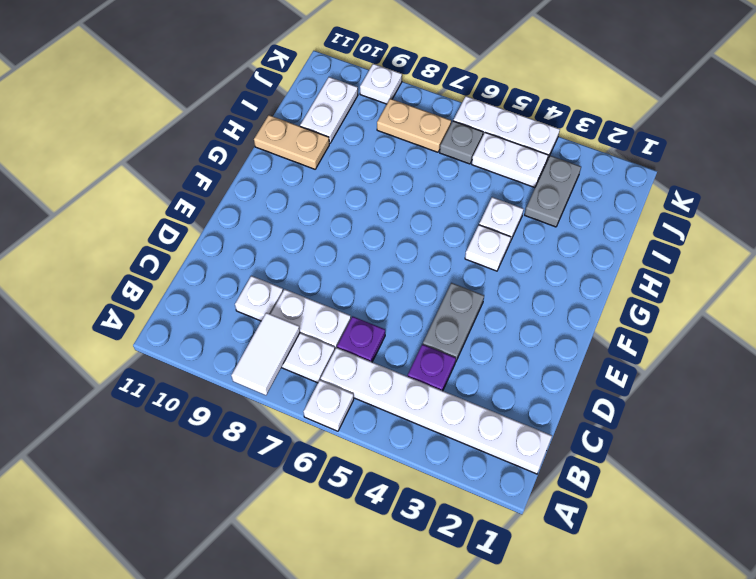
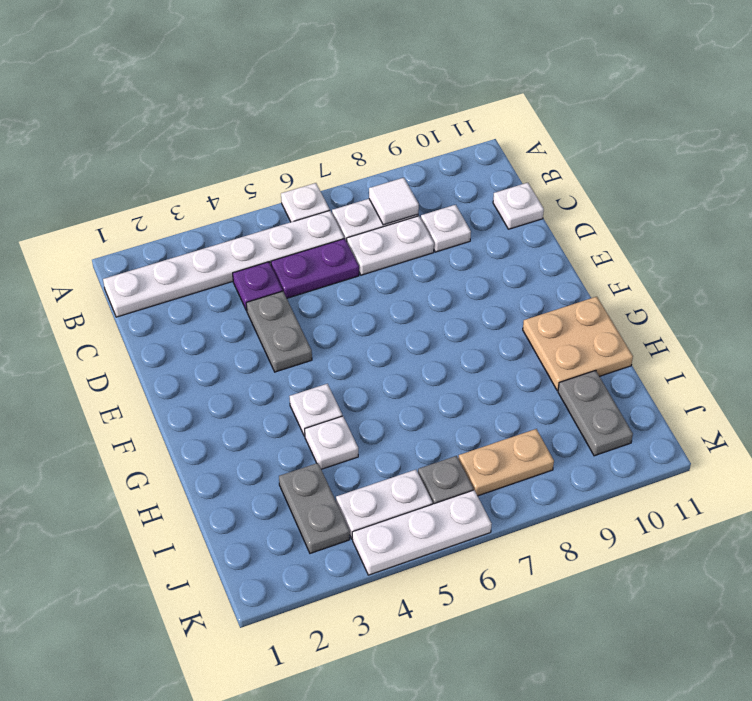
white 1x2 tile [231,313,300,395] -> white 1x1 tile [369,178,419,225]
purple 1x1 plate [337,316,385,362] -> purple 1x2 plate [271,239,359,298]
tan 1x2 plate [254,115,329,169] -> tan 2x2 plate [523,297,633,391]
white 1x2 plate [300,77,358,144] -> grey 1x2 plate [558,370,633,456]
white 1x1 plate [360,64,402,104] -> white 1x1 plate moved to [493,183,544,229]

